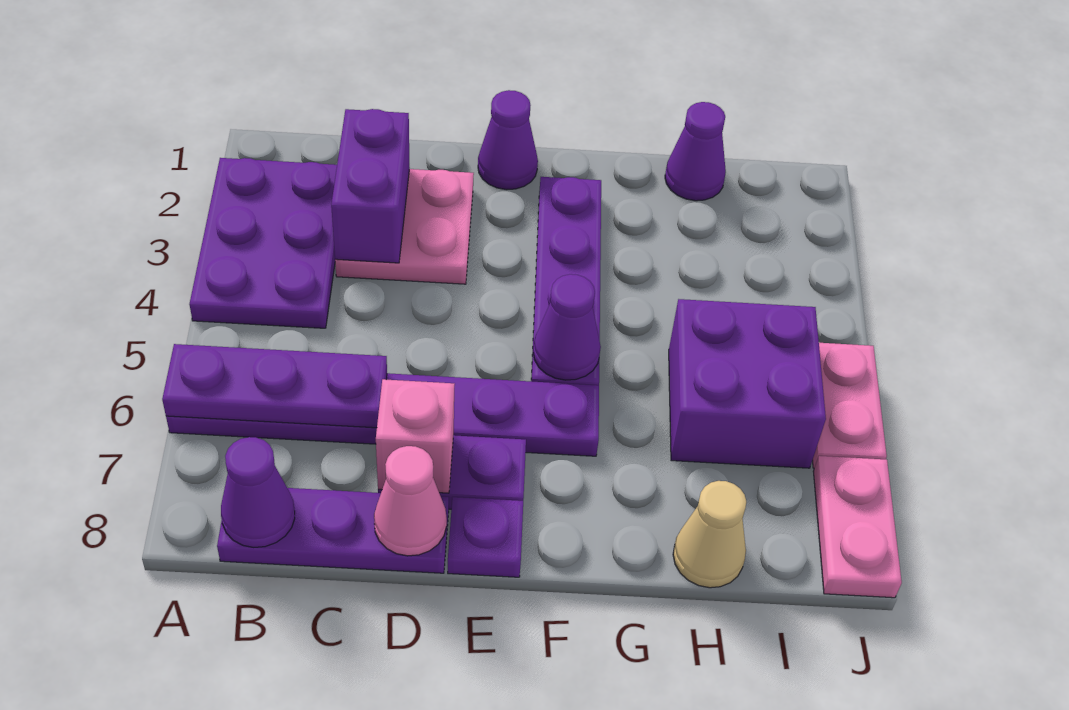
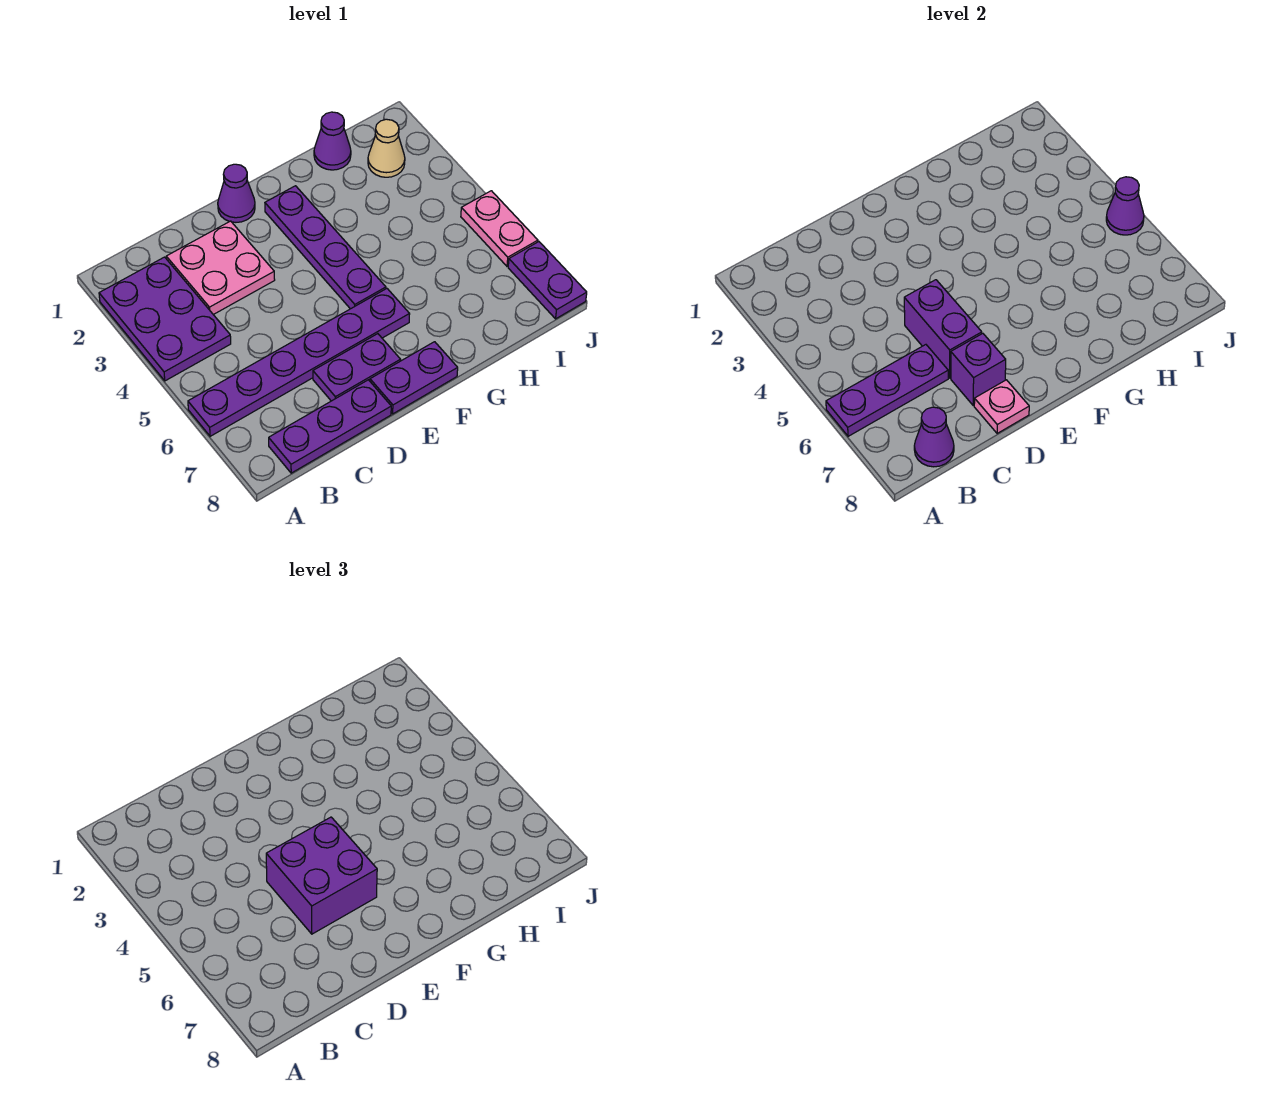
purple 1x2 brick [331,109,410,263] -> purple 1x2 brick moved to [904,280,982,378]
pink 1x1 brick [376,379,455,493] -> purple 1x1 brick [951,333,1006,406]
pink 1x1 cone [374,446,447,556] -> pink 1x1 plate [974,380,1029,434]
purple 1x1 plate [448,497,523,577] -> purple 1x2 plate [370,342,458,414]
purple 1x1 cone [533,274,601,380] -> purple 1x1 cone moved to [1106,177,1144,235]
purple 2x2 brick [669,299,826,468] -> purple 2x2 brick moved to [266,817,377,934]
tan 1x1 cone [673,481,746,588] -> tan 1x1 cone moved to [368,119,405,177]
pink 1x2 plate [813,456,902,598] -> purple 1x2 plate [508,242,587,319]

